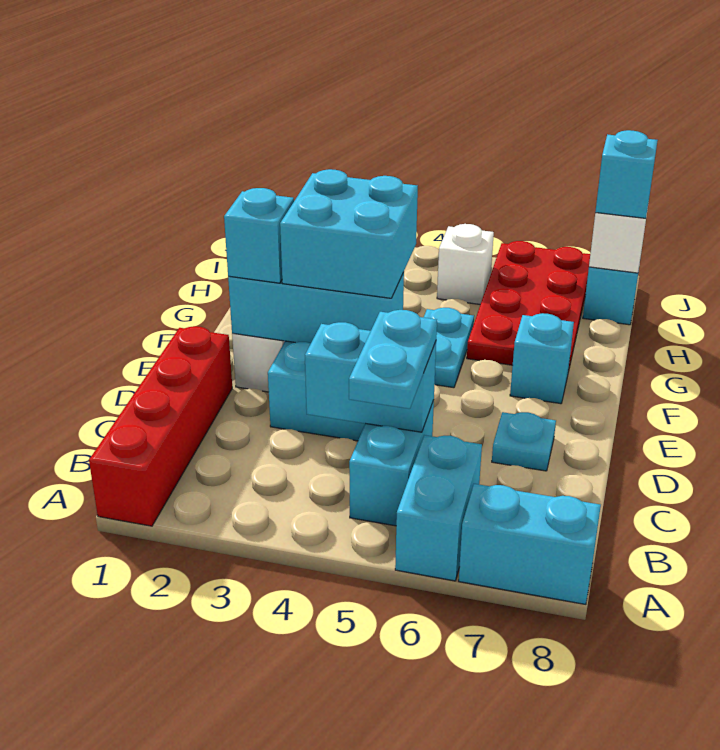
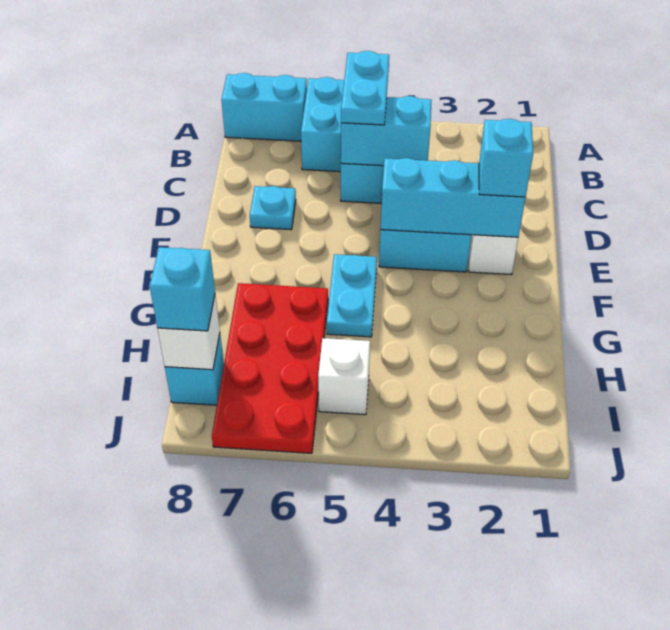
red 1x4 brick [89,326,232,526] -> none
cyan 2x2 brick [280,169,418,298] -> none
cyan 1x1 brick [510,313,574,404] -> none

